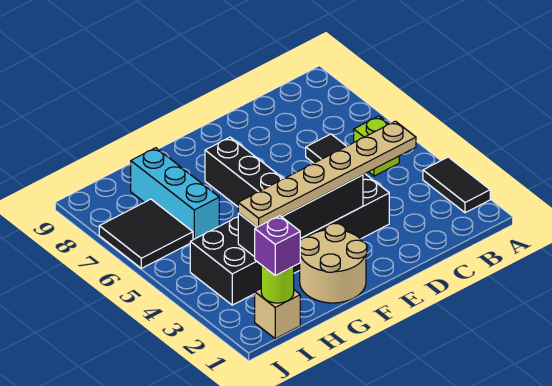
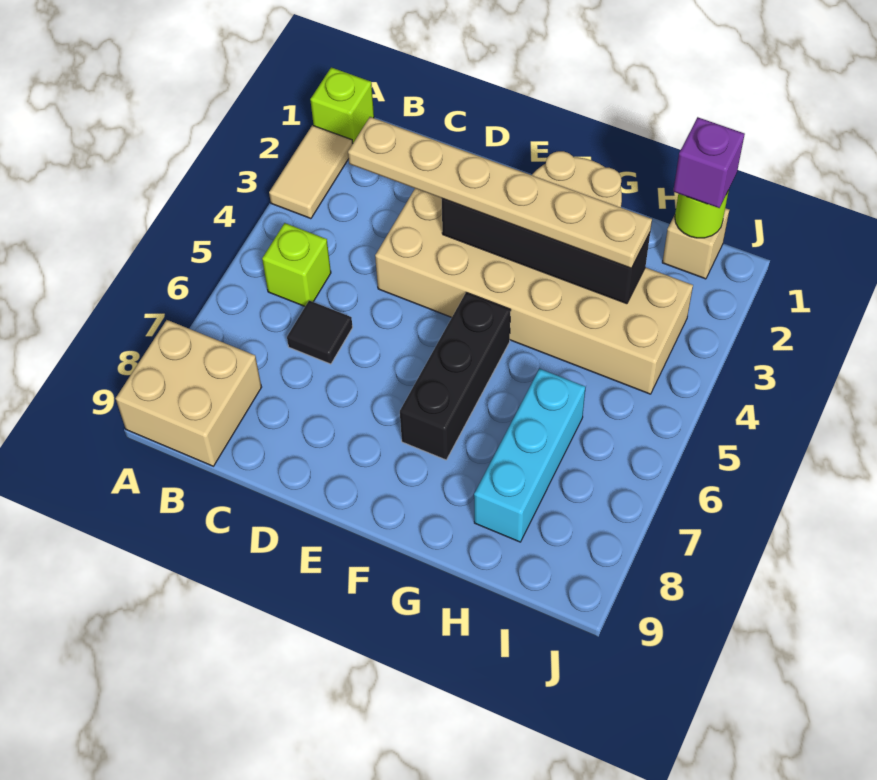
none -> lime 1x1 brick [310,67,374,143]
black 1x2 tile [423,157,490,213] -> tan 1x2 tile [269,125,353,219]
none -> tan 2x2 brick [116,320,262,466]
black 2x6 brick [190,174,389,305] -> tan 2x6 brick [375,189,693,394]
black 2x2 tile [99,199,193,268] -> none

